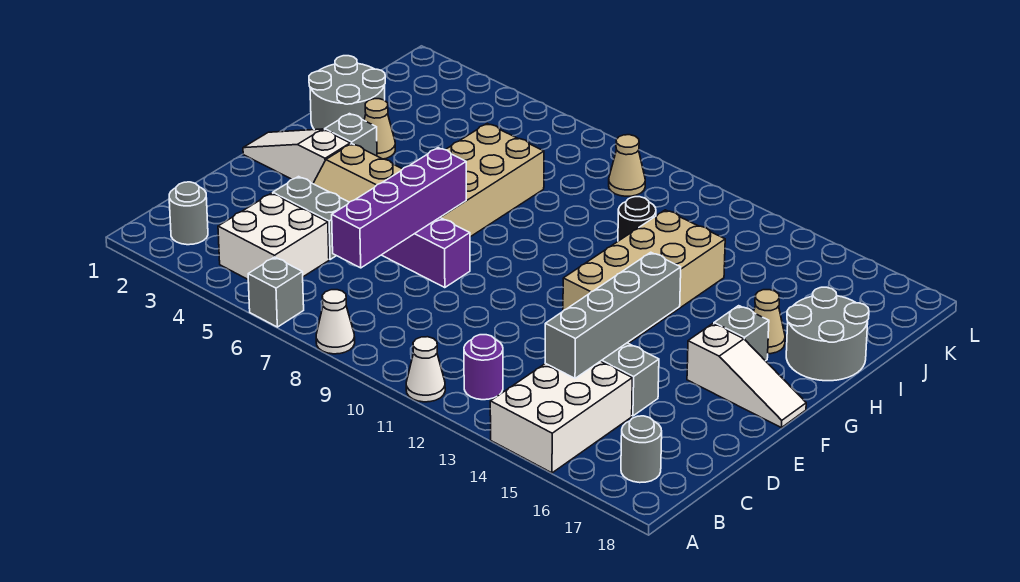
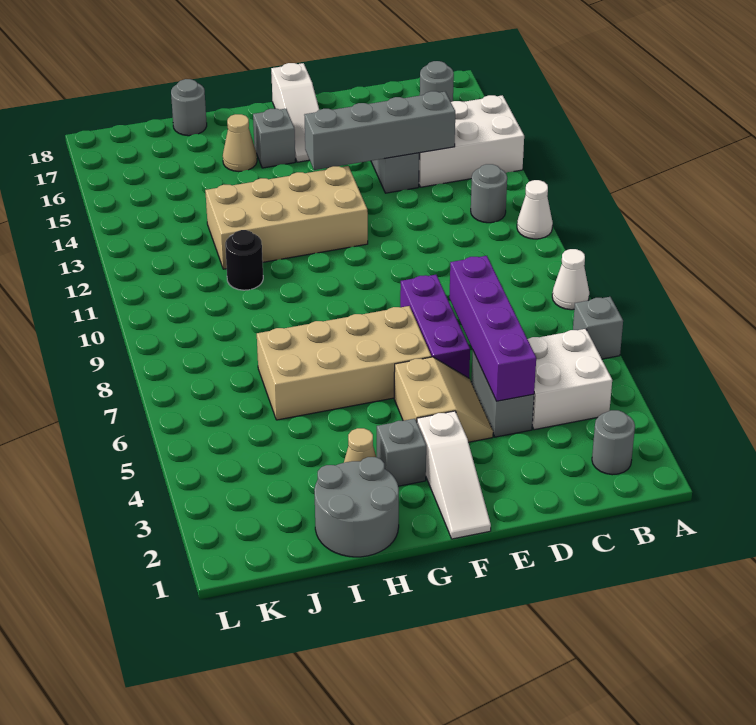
purple 1x1 round brick [464,335,503,400] -> grey 1x1 round brick [471,164,507,223]
purple 1x4 brick [332,148,466,268] -> purple 1x4 brick turned to [449,256,536,401]
white 1x3 slope [687,324,806,428] -> white 1x3 slope turned to [271,63,319,162]
grey 2x2 round brick [786,287,869,381] -> grey 1x1 round brick [171,79,207,136]
tan 1x1 cone [609,135,645,196] -> none

